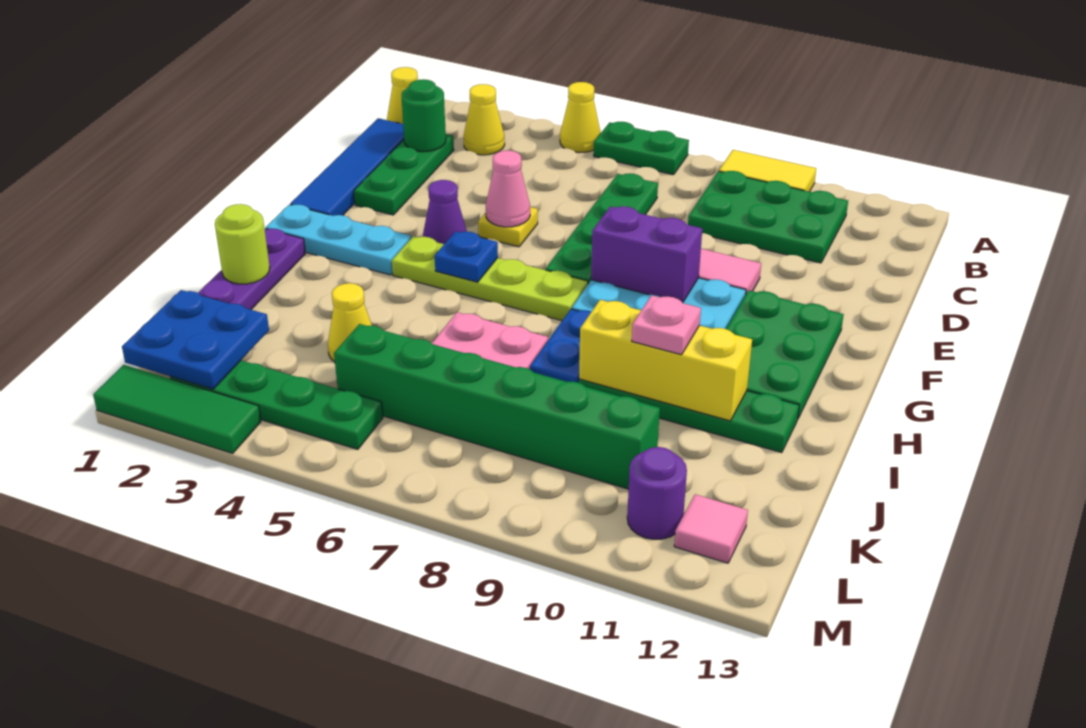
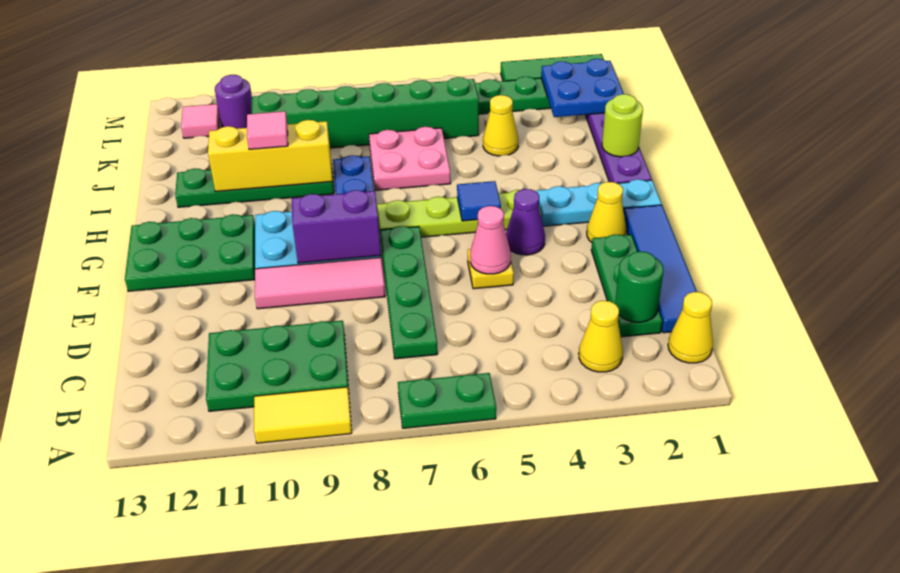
yellow 1x1 cone [560,82,601,153] -> yellow 1x1 cone moved to [587,182,626,242]
green 2x3 plate [726,290,844,418] -> green 2x3 plate turned to [125,214,255,291]
blue 1x1 plate [435,231,498,282] -> blue 1x1 tile [457,181,501,221]
pink 1x1 plate [632,295,701,355] -> pink 1x1 tile [247,111,288,149]

